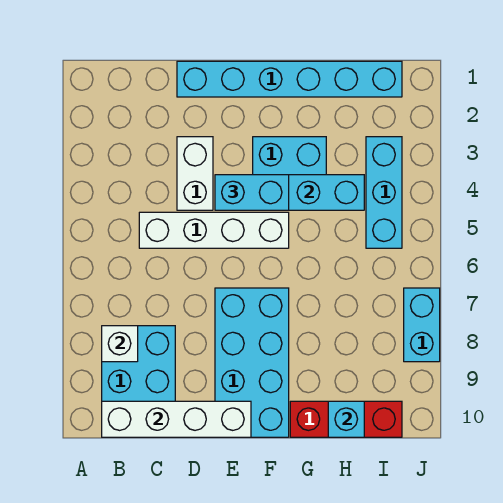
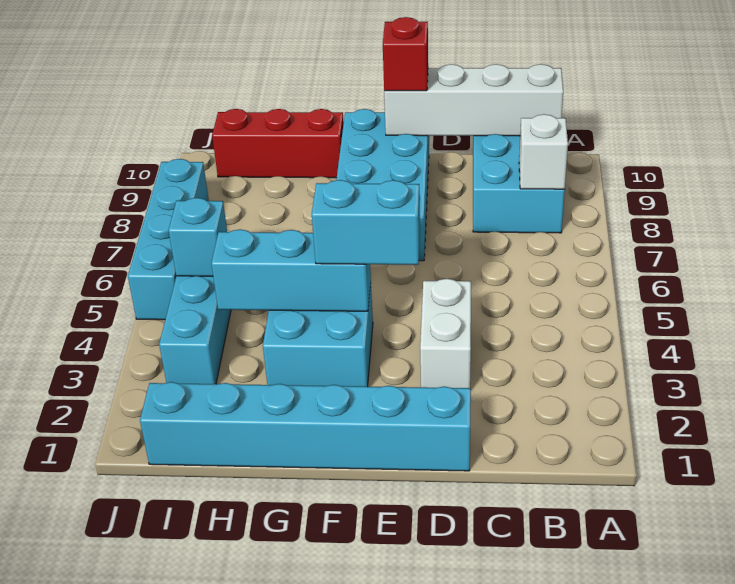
white 1x4 brick [139,212,289,248] -> none
none -> red 1x1 brick [383,17,428,91]
cyan 1x1 brick [328,401,364,437] -> cyan 1x1 brick moved to [169,198,227,276]
cyan 1x2 brick [404,288,440,362] -> cyan 1x4 brick [128,159,209,320]

